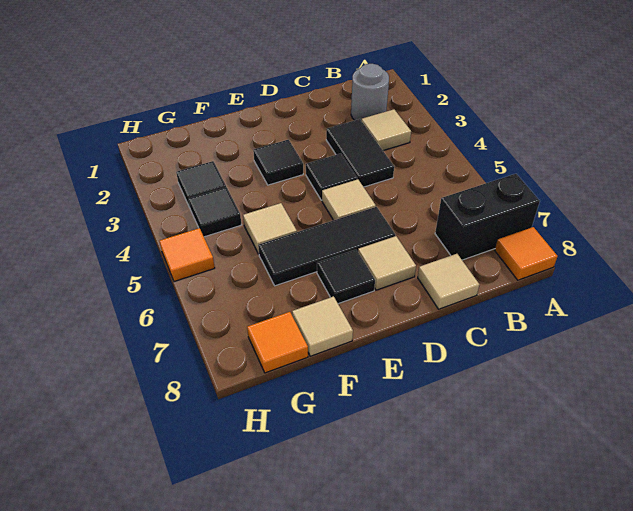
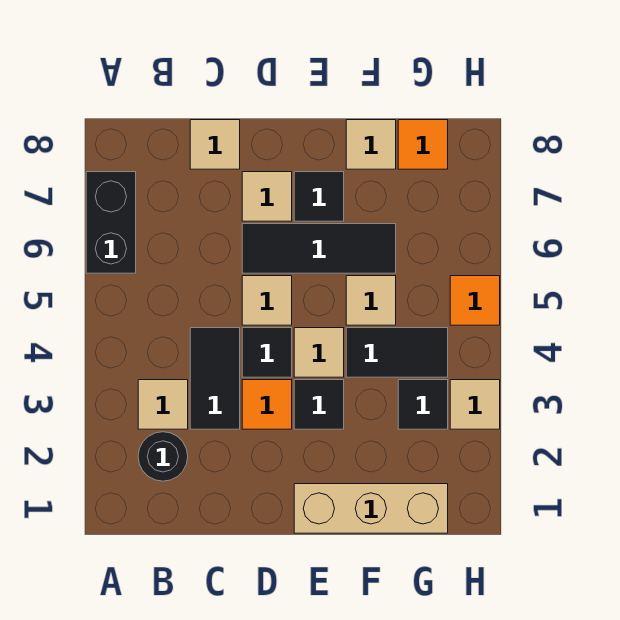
black 1x2 brick [435,174,540,260] -> black 1x2 brick turned to [86,172,136,273]
orange 1x1 tile [495,227,557,280] -> orange 1x1 tile moved to [242,380,292,429]
grey 1x1 round brick [351,64,389,121] -> black 1x1 round brick [138,432,188,481]
none -> tan 1x3 brick [294,484,448,533]
none -> tan 1x1 tile [294,328,344,377]
black 1x1 tile [189,187,241,237] -> black 1x2 tile [346,328,448,377]
none -> tan 1x1 tile [450,380,500,429]

